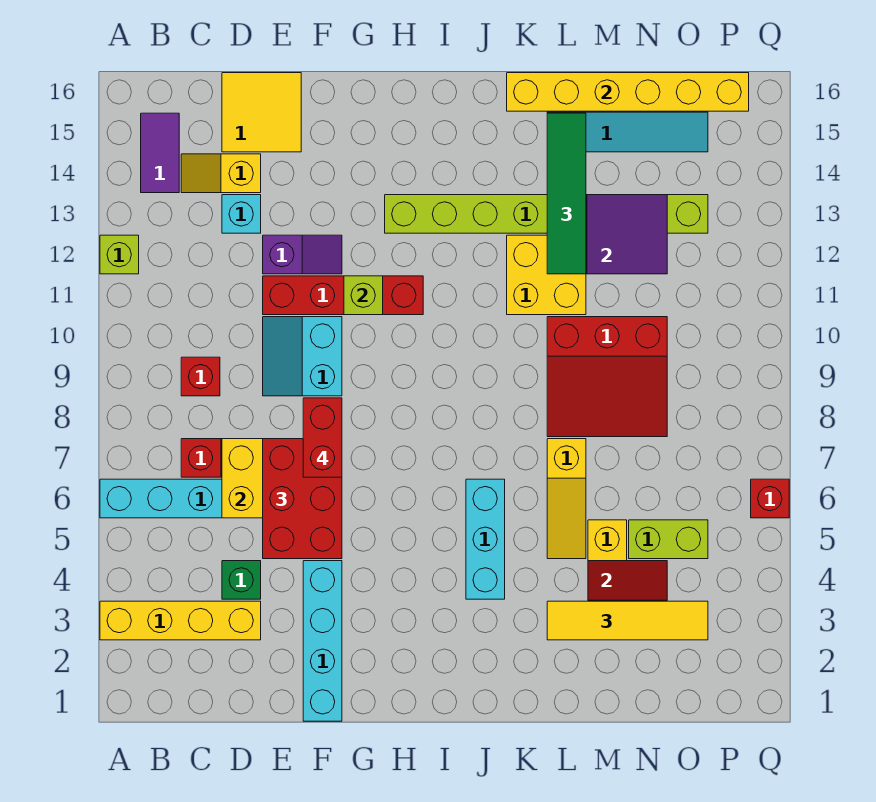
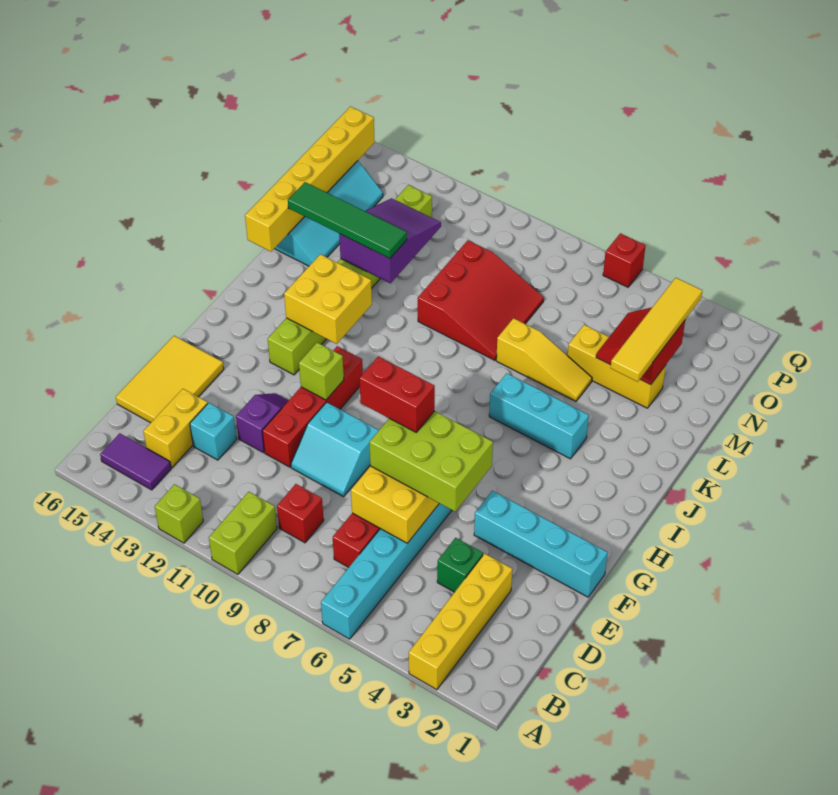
yellow 1x2 slope [181,154,261,193] -> yellow 1x2 brick [143,389,208,467]
yellow 2x2 tile [222,73,301,152] -> yellow 2x3 tile [116,336,224,423]
red 2x3 brick [263,439,342,559] -> lime 2x3 brick [370,411,493,512]
yellow 2x2 brick [507,235,586,315] -> yellow 2x2 brick moved to [284,254,372,344]
lime 1x2 brick [629,520,708,559] -> lime 1x2 brick moved to [209,492,277,574]

